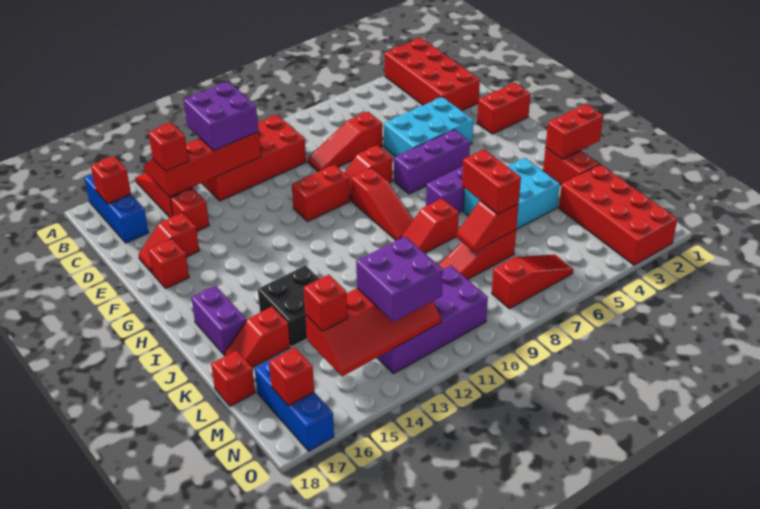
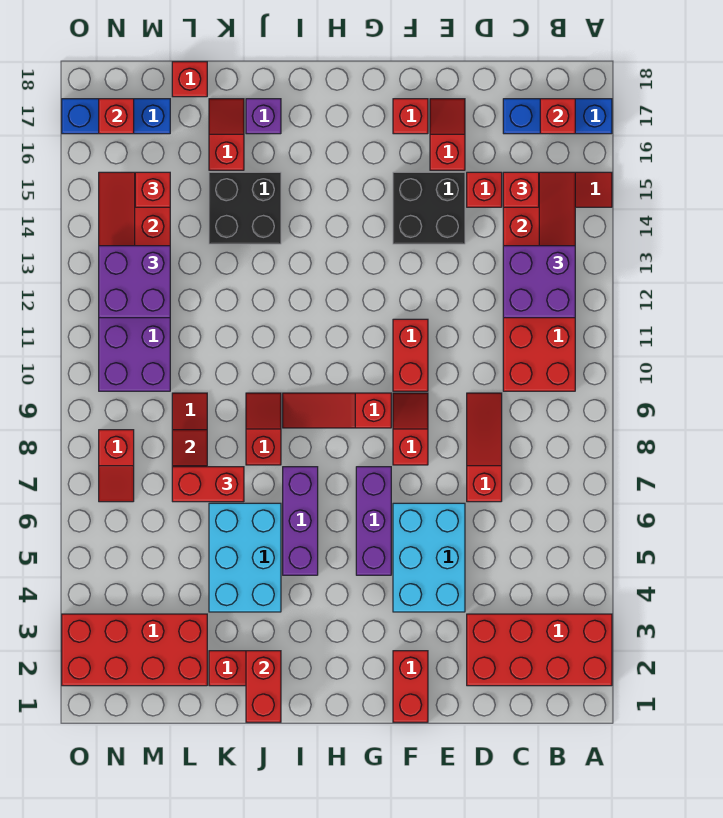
none -> black 2x2 brick [393,172,465,244]
purple 1x2 brick [191,286,246,356] -> purple 1x1 brick [246,99,281,134]
red 1x3 slope [492,255,573,309] -> red 1x2 slope [99,430,134,502]

